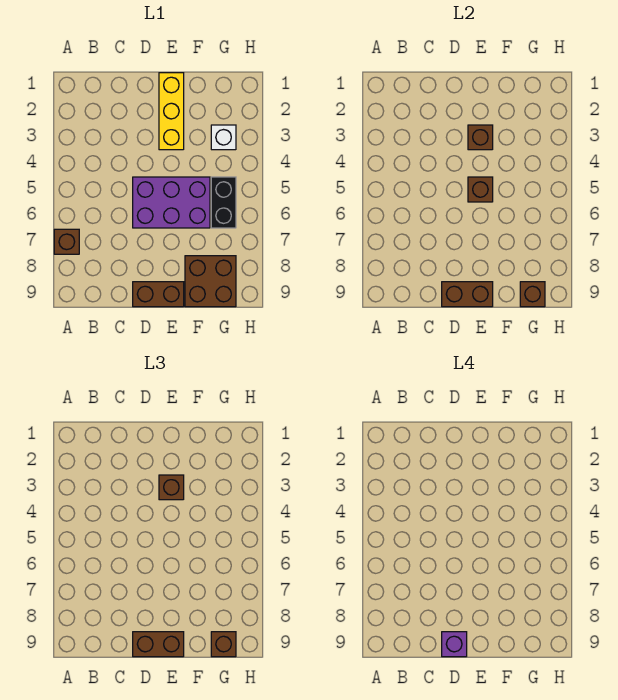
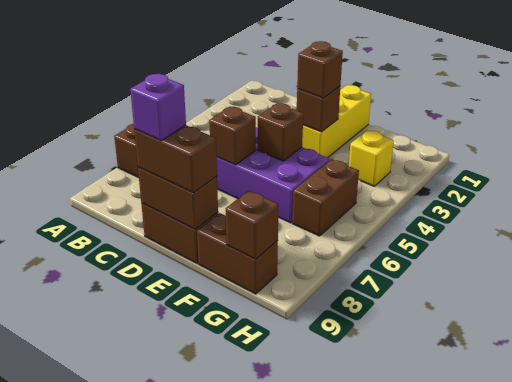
brown 2x2 brick [185,256,236,307] -> brown 1x2 brick [197,213,278,294]
white 1x1 brick [211,125,236,150] -> yellow 1x1 brick [349,130,394,186]
black 1x2 brick [211,177,236,228] -> brown 1x2 brick [292,159,359,236]
brown 1x1 brick [211,632,236,657] -> brown 1x1 brick moved to [209,107,256,165]

